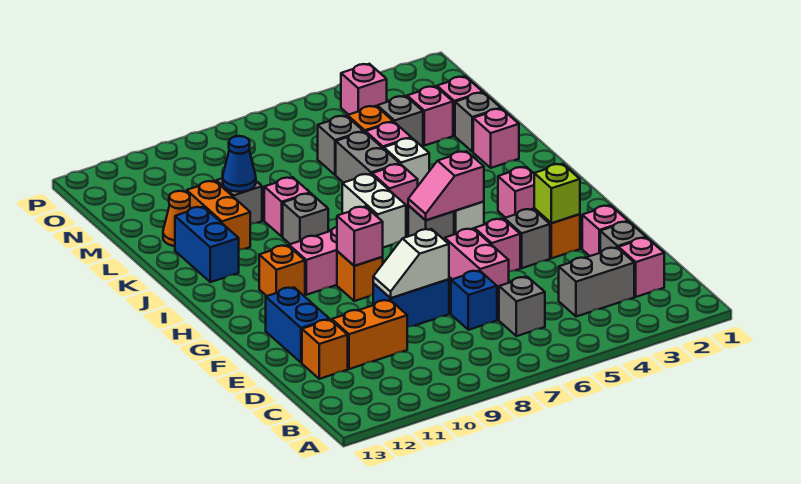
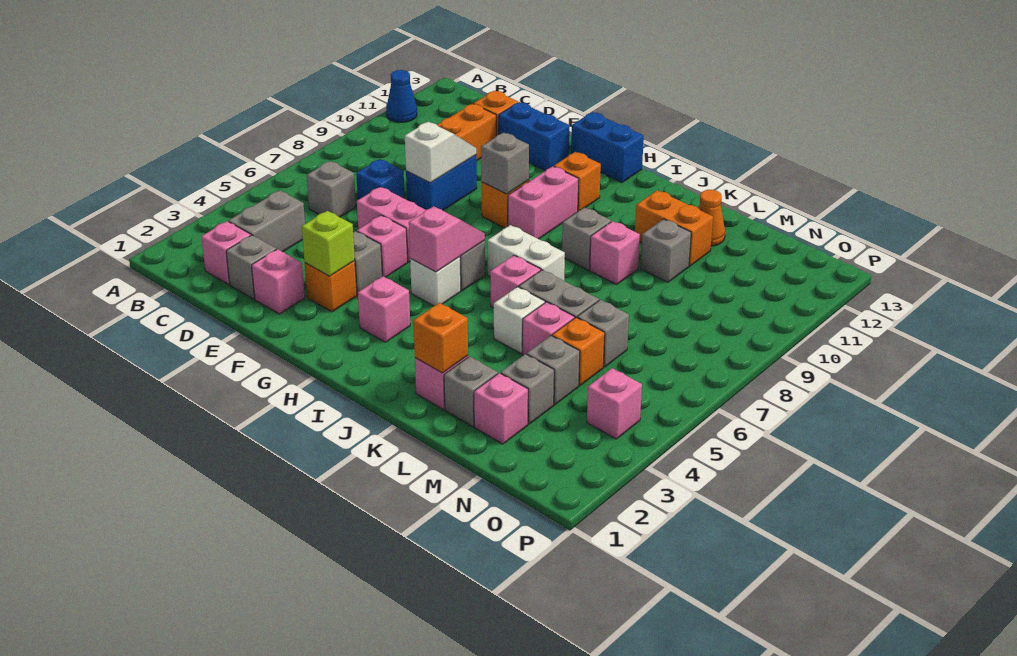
pink 1x1 brick [337,206,383,266] -> grey 1x1 brick [481,133,529,194]
blue 1x2 brick [175,207,239,282] -> blue 1x2 brick moved to [571,112,644,182]
none -> orange 1x1 brick [413,303,468,373]
blue 1x1 cone [223,136,256,192] -> blue 1x1 cone moved to [386,70,417,122]
pink 1x1 brick [407,86,453,146] -> grey 1x1 brick [501,354,554,424]

